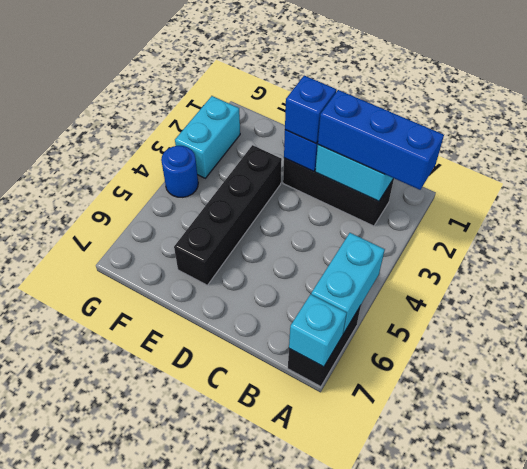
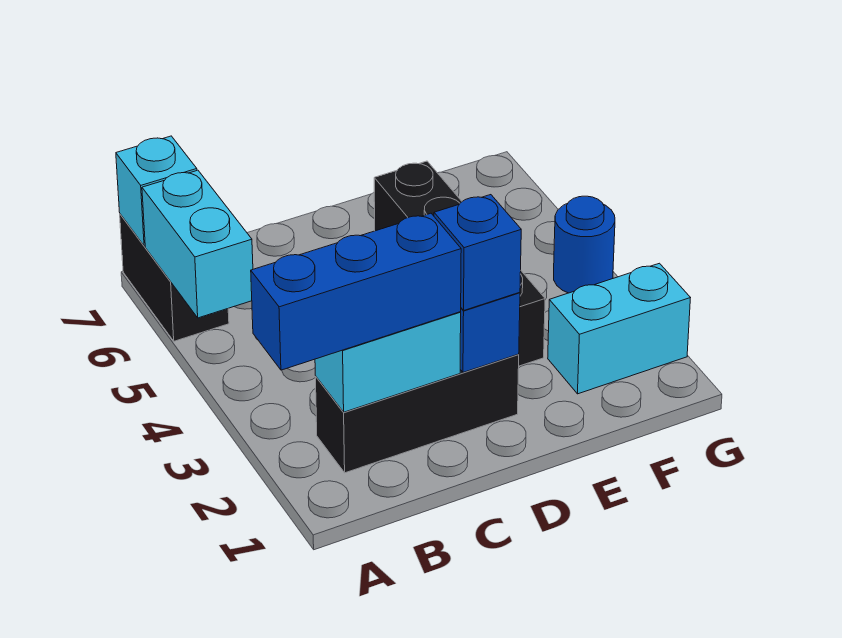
cyan 1x2 brick [175,96,240,178] -> cyan 1x2 brick turned to [548,263,690,394]

